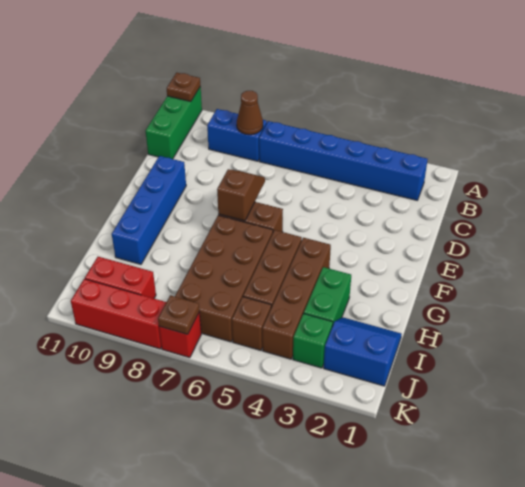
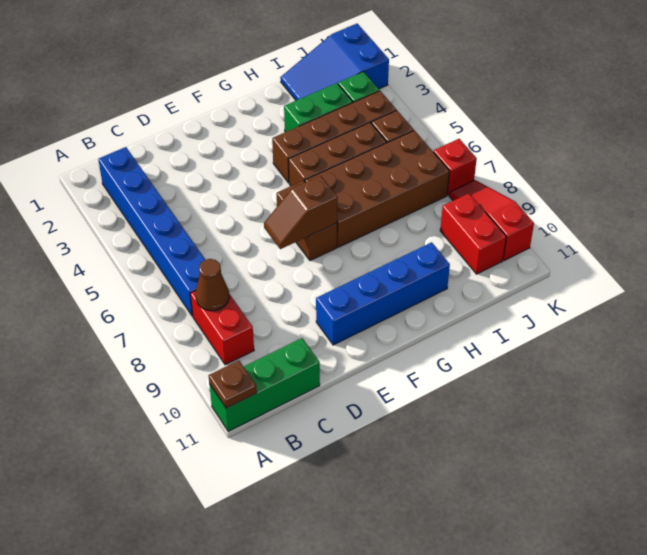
blue 1x2 brick [207,109,267,161] -> red 1x2 brick [190,291,254,365]
blue 2x2 slope [324,317,402,386] -> blue 2x3 slope [280,24,389,100]
brown 1x1 plate [158,295,199,334] -> none
red 1x3 brick [71,279,166,349] -> red 1x3 slope [449,180,534,261]

